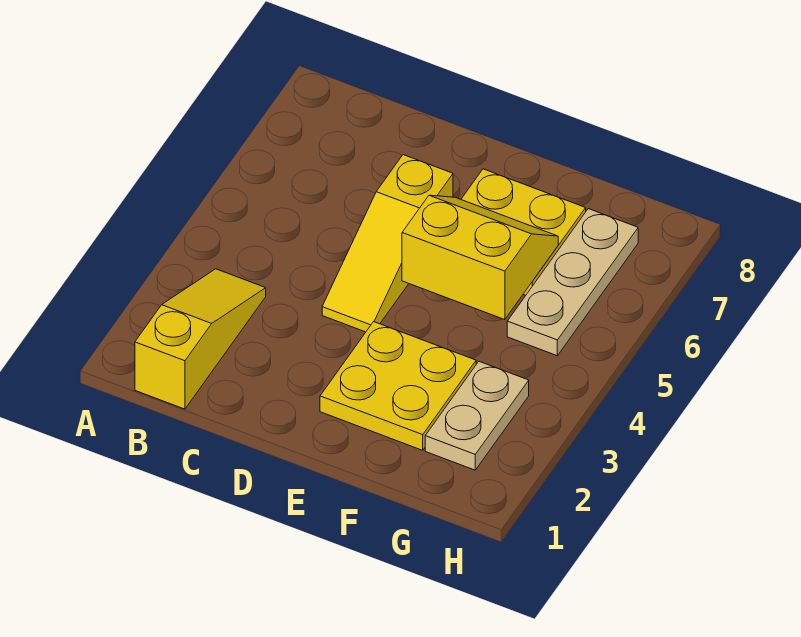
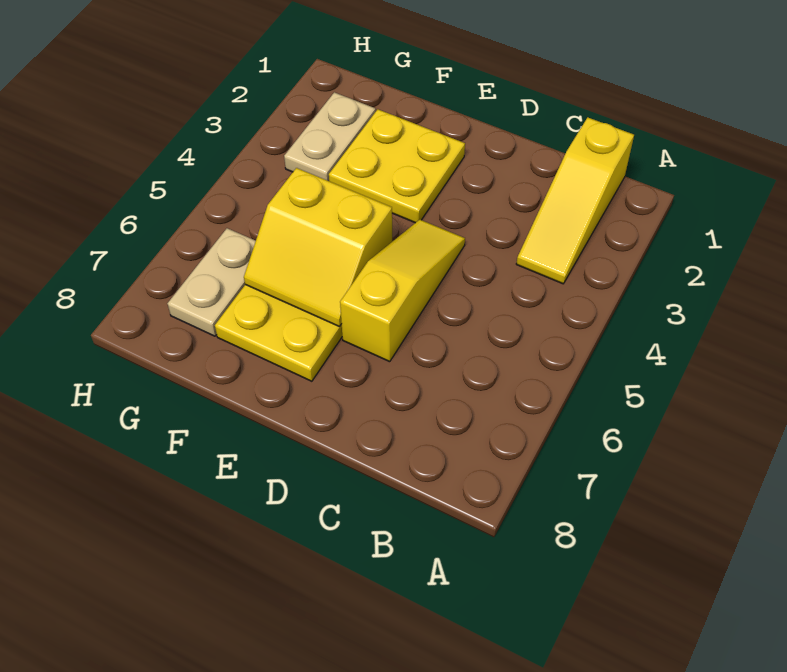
tan 1x3 plate [507,209,638,356] -> tan 1x2 plate [167,228,256,336]

